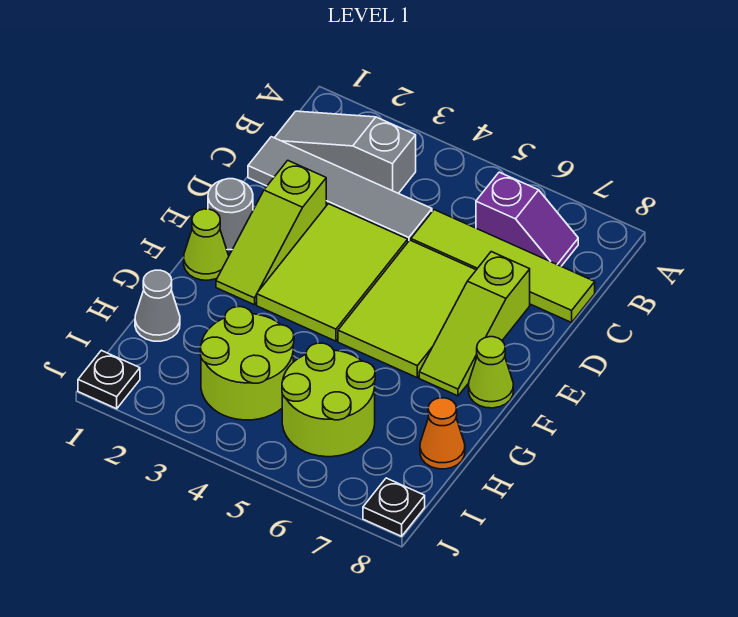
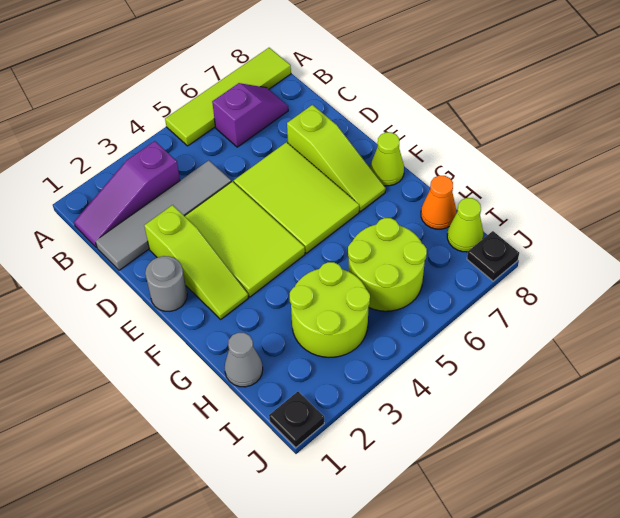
grey 1x3 slope [275,111,416,193] -> purple 1x3 slope [74,141,180,247]
lime 1x4 tile [411,210,595,322] -> lime 1x4 tile moved to [165,48,291,146]
lime 1x1 cone [184,209,229,280] -> lime 1x1 cone moved to [447,198,483,252]

